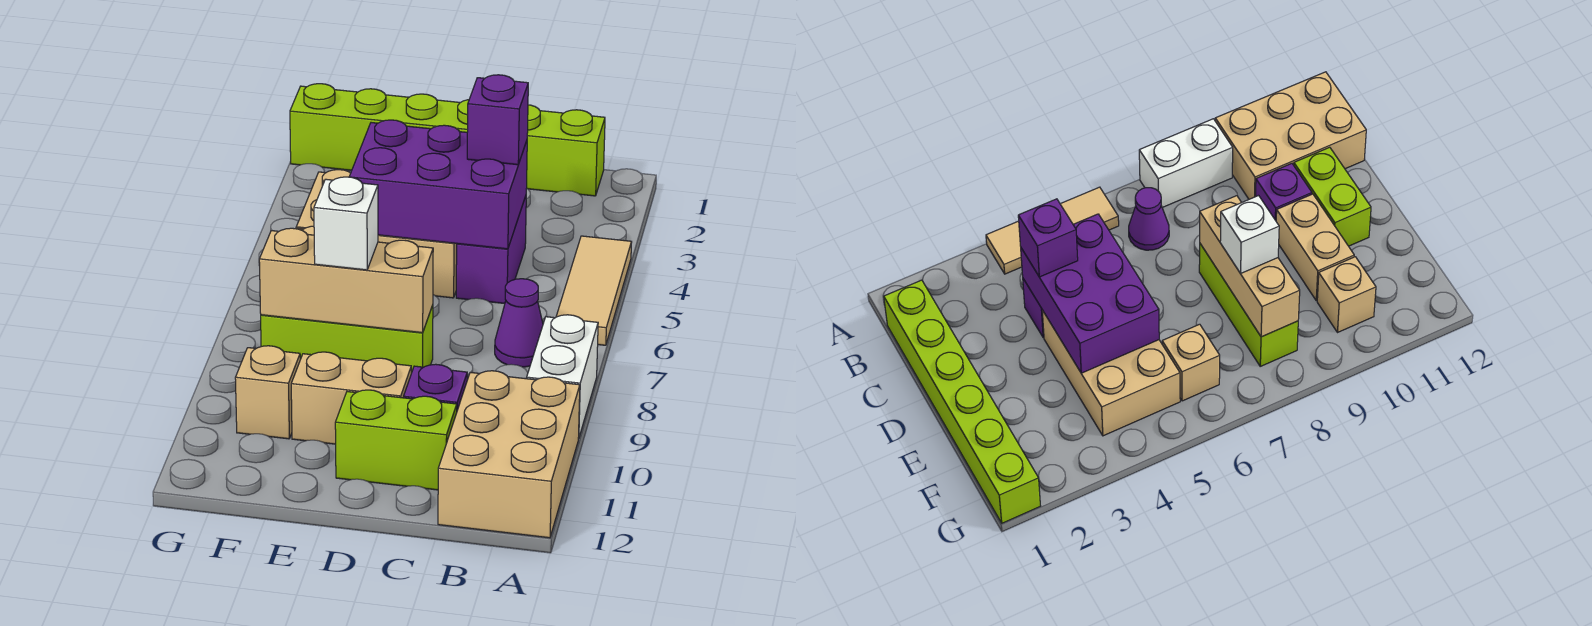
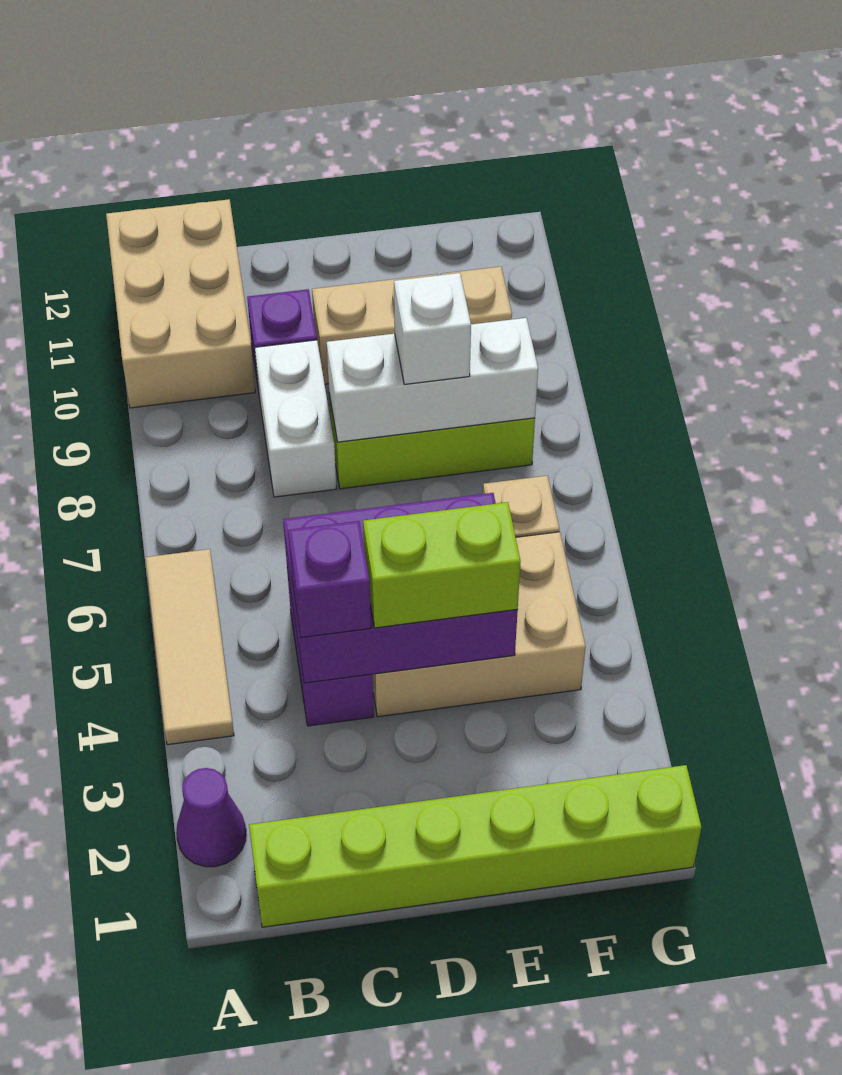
white 1x2 brick [527,315,598,439] -> white 1x2 brick moved to [255,340,336,497]
purple 1x1 cone [495,279,543,367] -> purple 1x1 cone moved to [176,768,246,867]
lime 1x2 brick [335,390,457,490] -> lime 1x2 brick moved to [363,502,520,628]
tan 1x3 brick [259,228,433,333] -> white 1x3 brick [327,318,538,442]

